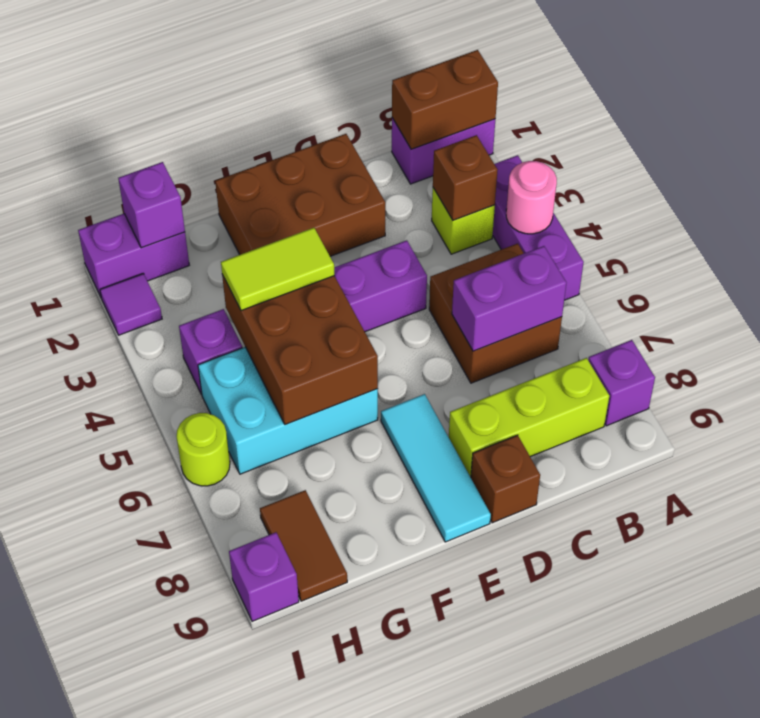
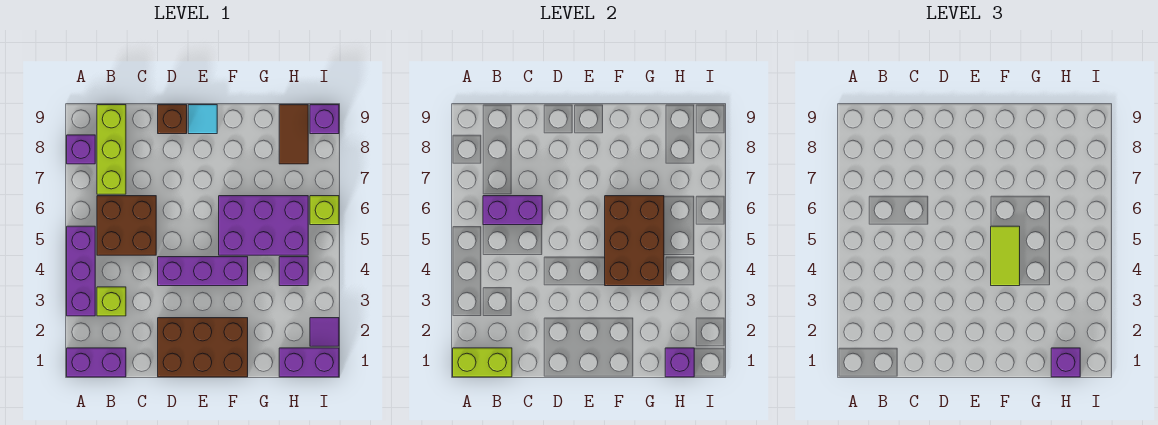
brown 1x2 brick [392,50,498,149] -> lime 1x2 brick [453,348,512,377]
pink 1x1 round brick [506,161,557,234] -> none
brown 1x1 brick [433,135,498,220] -> none
lime 1x3 brick [449,358,609,477] -> lime 1x3 brick turned to [97,105,126,194]
cyan 1x3 tile [381,394,491,542] -> cyan 1x1 tile [188,105,217,134]
lime 1x2 tile [221,228,334,311] -> lime 1x2 tile turned to [991,226,1020,286]
cyan 2x3 brick [198,347,378,474] -> purple 2x3 brick [219,196,308,255]
none -> purple 1x1 brick [1051,348,1080,377]
lime 1x1 round brick [176,413,230,486] -> lime 1x1 brick [310,196,339,225]

